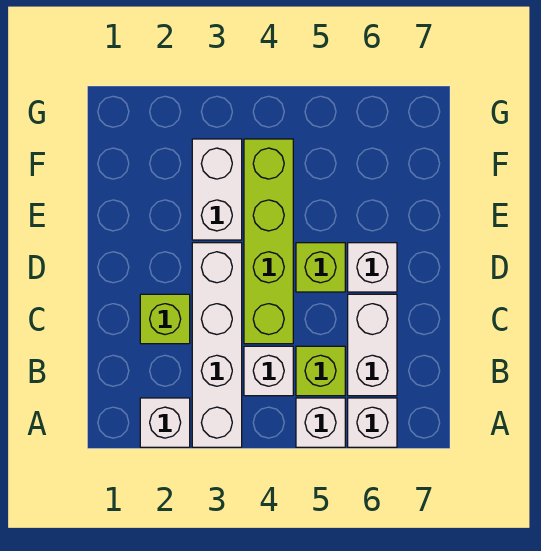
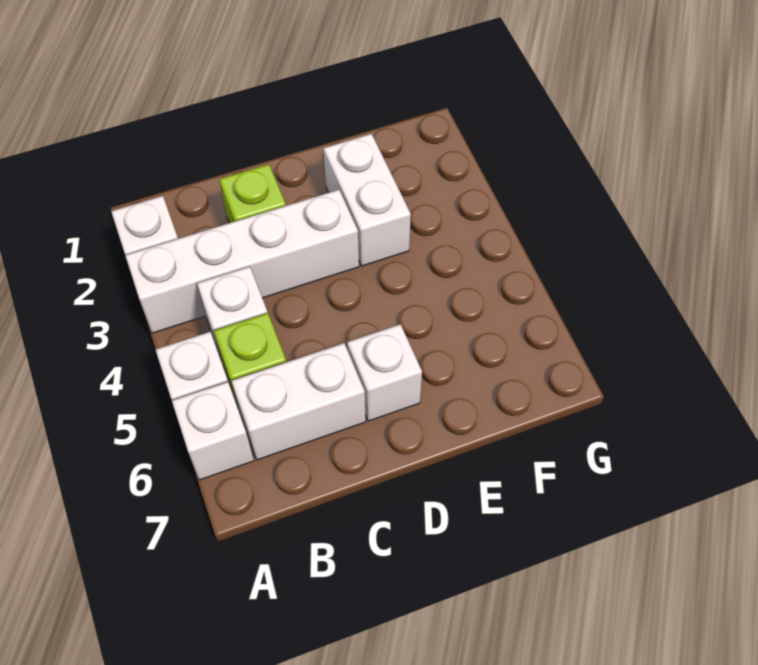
lime 1x4 brick [244,139,293,344] -> none
lime 1x1 brick [296,243,345,292] -> none
white 1x2 brick [192,139,242,240] -> white 1x2 brick turned to [323,134,411,266]

